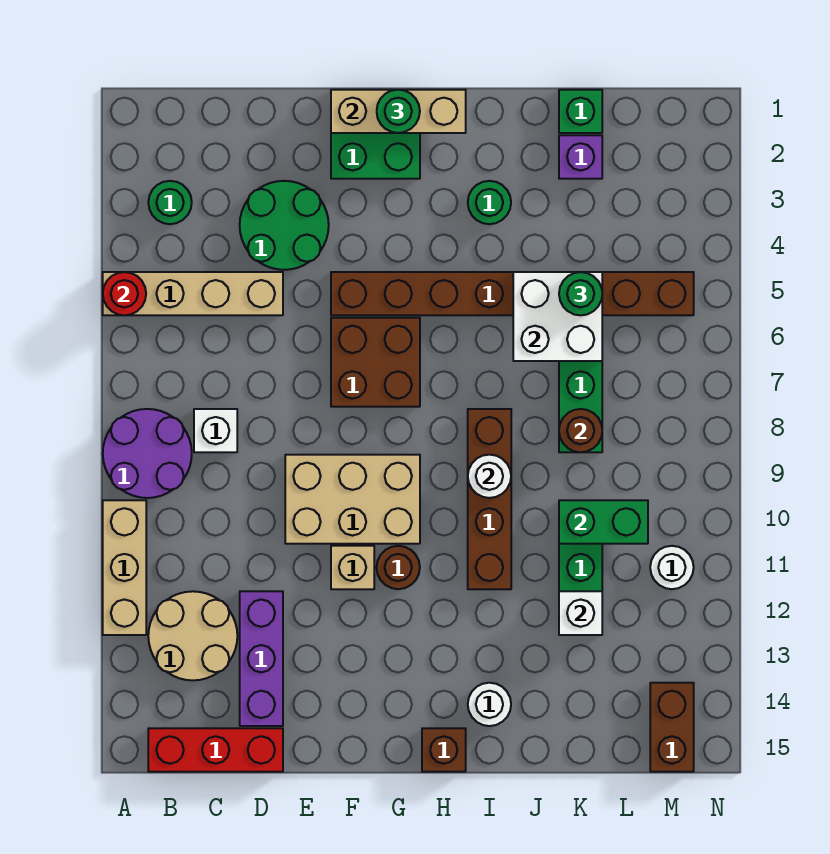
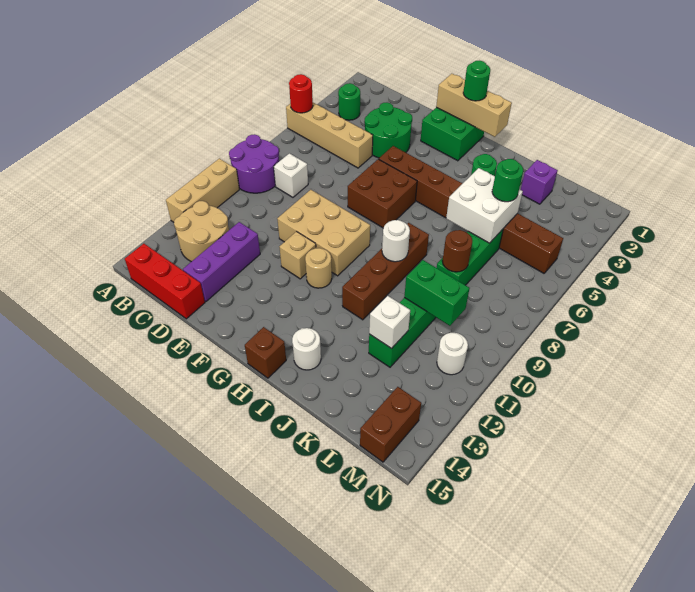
brown 1x1 round brick [377,546,420,589] -> tan 1x1 round brick [305,248,332,288]
green 1x1 brick [559,90,602,133] -> none

